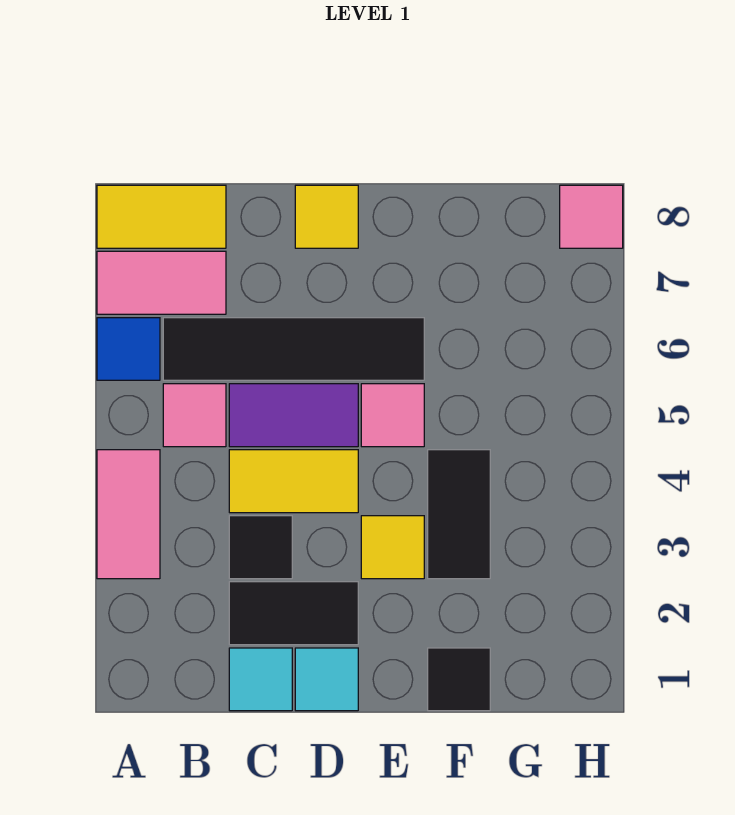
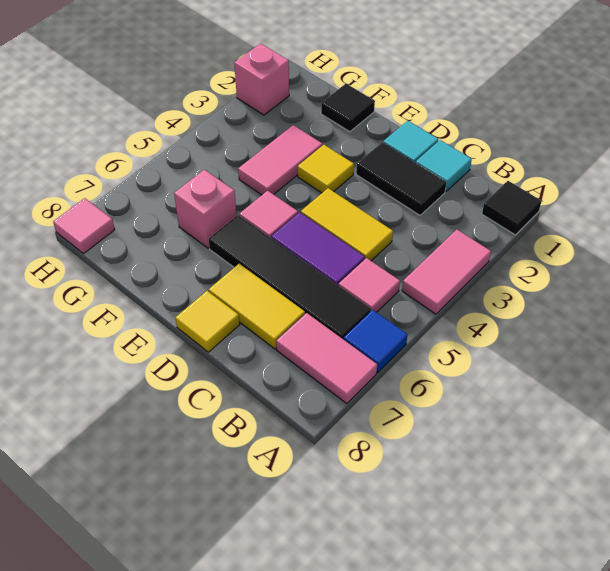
yellow 1x2 tile [97,185,226,248] -> yellow 1x2 tile moved to [209,264,305,349]
black 1x1 tile [229,516,292,579] -> black 1x1 tile moved to [482,181,542,235]
black 1x2 tile [428,450,490,579] -> pink 1x2 tile [238,125,322,195]
none -> pink 1x1 brick [174,170,236,248]
none -> pink 1x1 brick [234,43,289,115]

